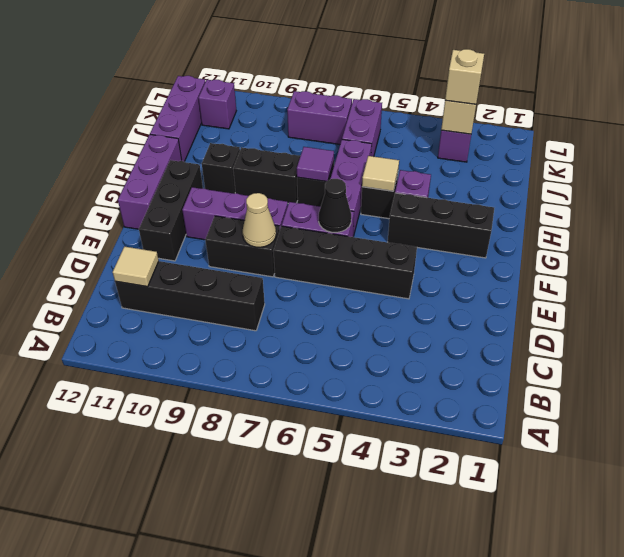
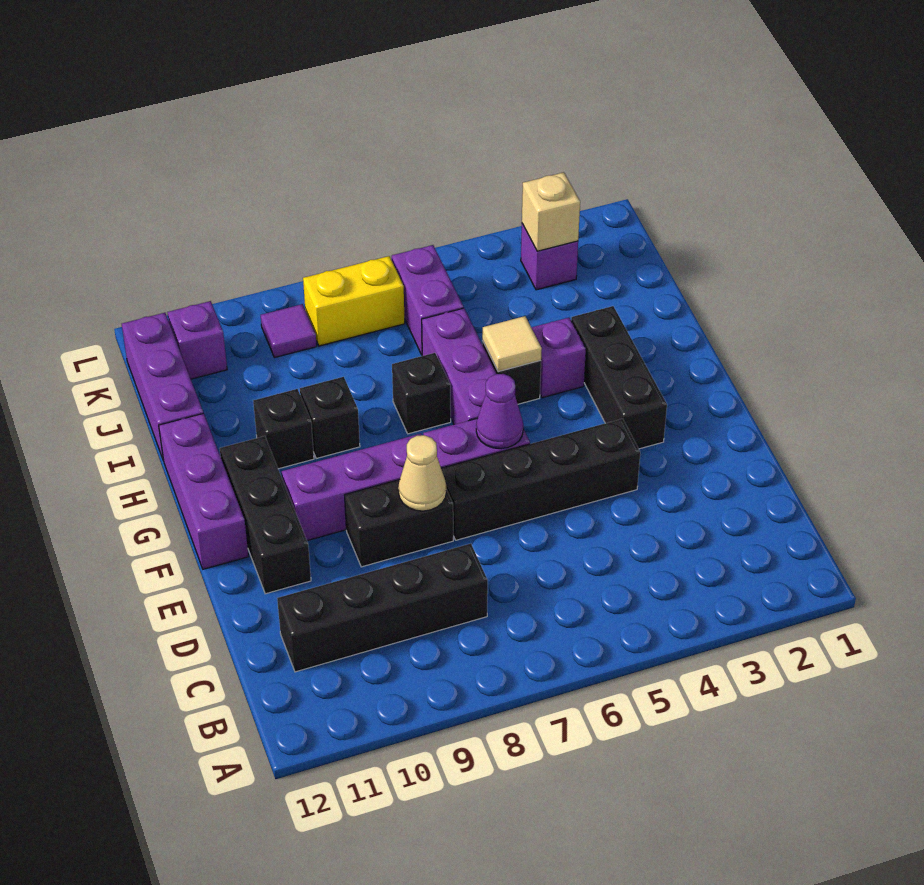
tan 1x1 tile [113,247,159,287] -> none
black 1x1 cone [319,179,351,232] -> purple 1x1 cone [476,374,523,449]
black 1x3 brick [388,193,494,258] -> black 1x3 brick turned to [571,306,667,449]
purple 1x1 tile [297,147,334,182] -> purple 1x1 tile moved to [261,304,317,358]
black 1x2 brick [233,147,300,204] -> black 1x1 brick [300,377,360,459]
tan 1x1 brick [445,49,484,104] -> none
purple 1x2 brick [287,91,352,144] -> yellow 1x2 brick [303,256,405,346]

